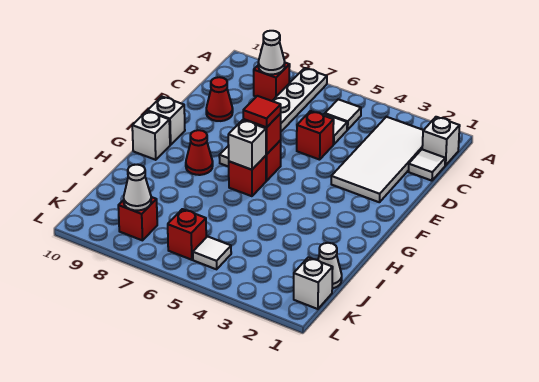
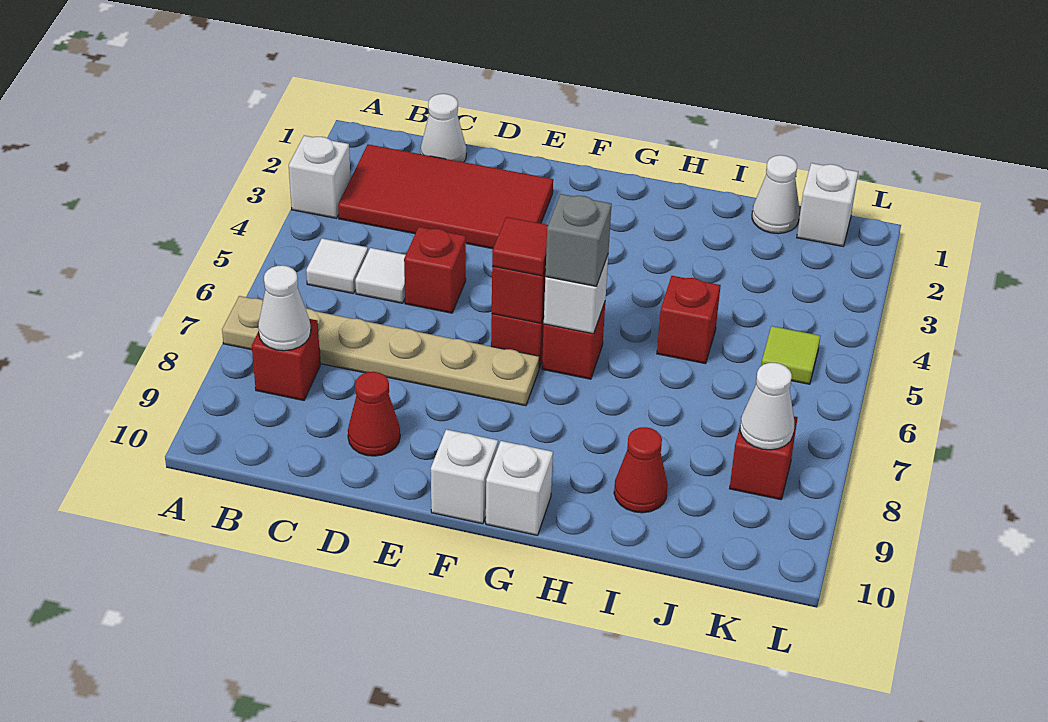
white 1x6 plate [219,68,327,167] -> tan 1x6 plate [222,296,539,406]
white 1x1 brick [422,117,460,165] -> white 1x1 brick moved to [289,135,351,218]
white 2x4 tile [331,117,423,202] -> red 2x4 tile [338,144,553,249]
white 1x1 tile [408,150,445,181] -> white 1x1 cone [420,94,466,162]
none -> grey 1x1 brick [545,194,612,286]
red 1x1 cone [186,130,213,175] -> red 1x1 cone moved to [614,427,668,513]
white 1x1 tile [193,236,231,269] -> lime 1x1 tile [761,326,820,384]
red 1x1 brick [168,209,206,260] -> red 1x1 brick moved to [657,276,721,364]

